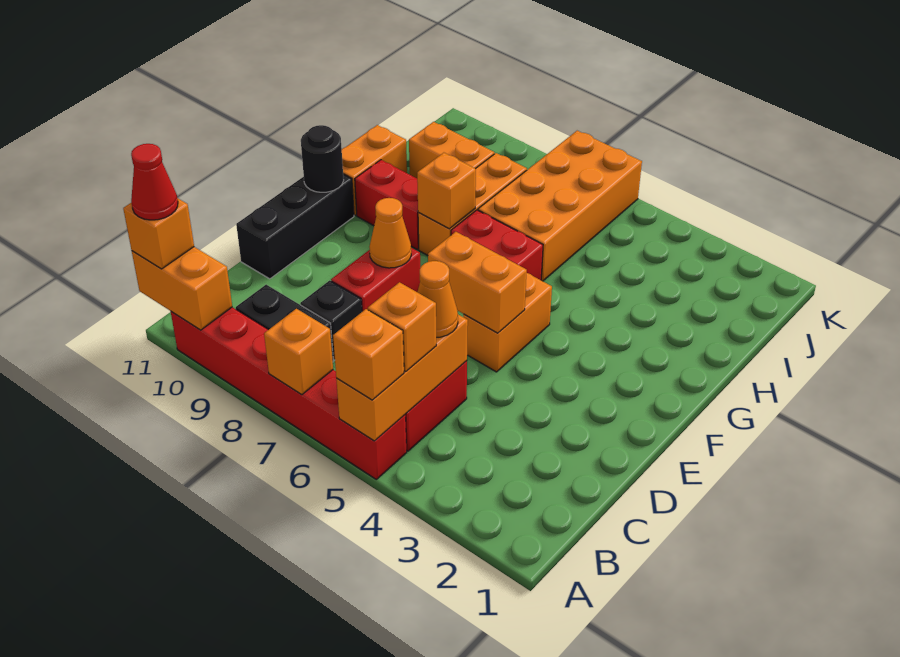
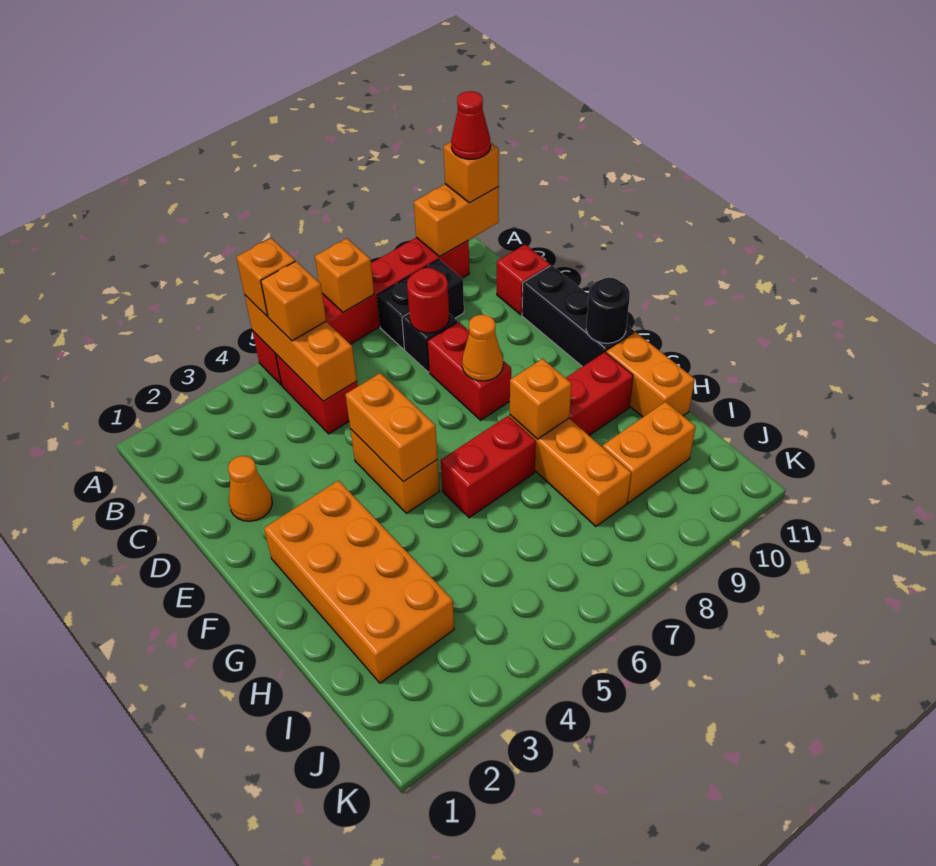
orange 1x1 cone [418,261,458,337] -> orange 1x1 cone moved to [228,456,272,521]
none -> red 1x1 round brick [407,268,449,333]
none -> red 1x1 brick [497,244,550,315]
orange 1x2 brick [428,232,527,333] -> orange 1x2 brick turned to [345,373,437,482]
orange 2x4 brick [478,131,642,281] -> orange 2x4 brick moved to [264,480,454,683]

